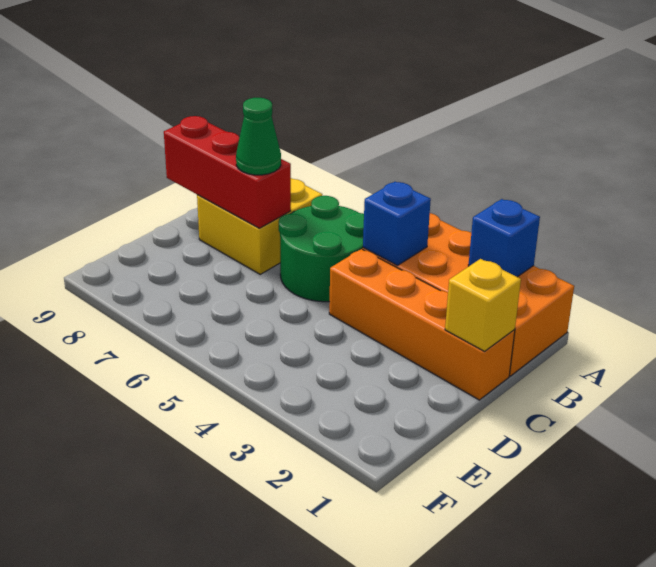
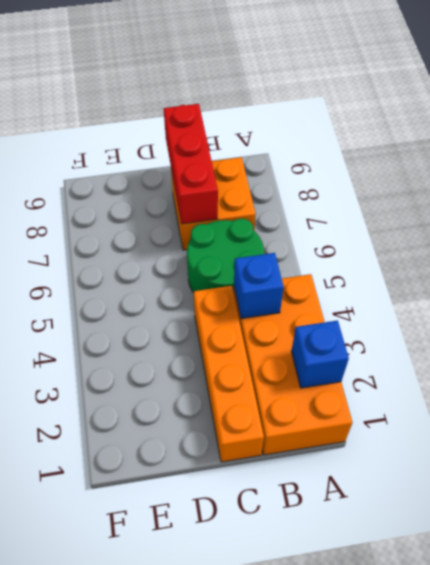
yellow 2x2 brick [197,178,322,274] -> orange 2x2 brick [171,157,256,250]
yellow 1x1 brick [445,259,521,351] -> none
green 1x1 cone [236,98,281,175] -> none

